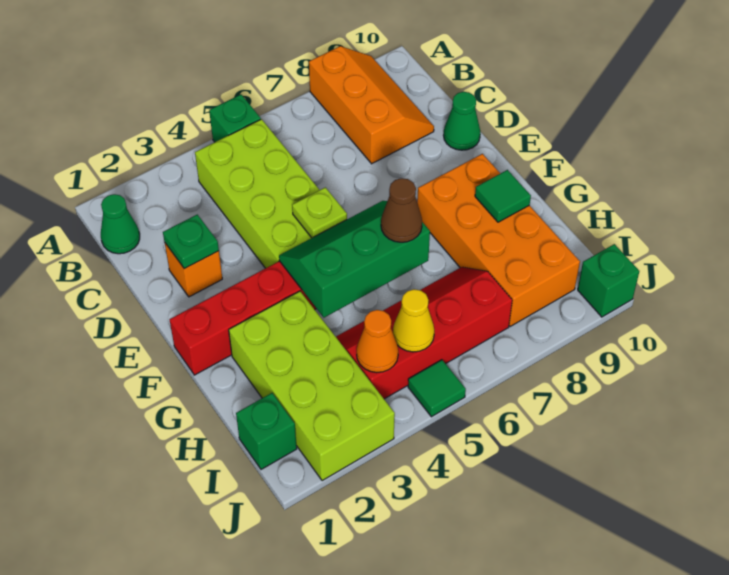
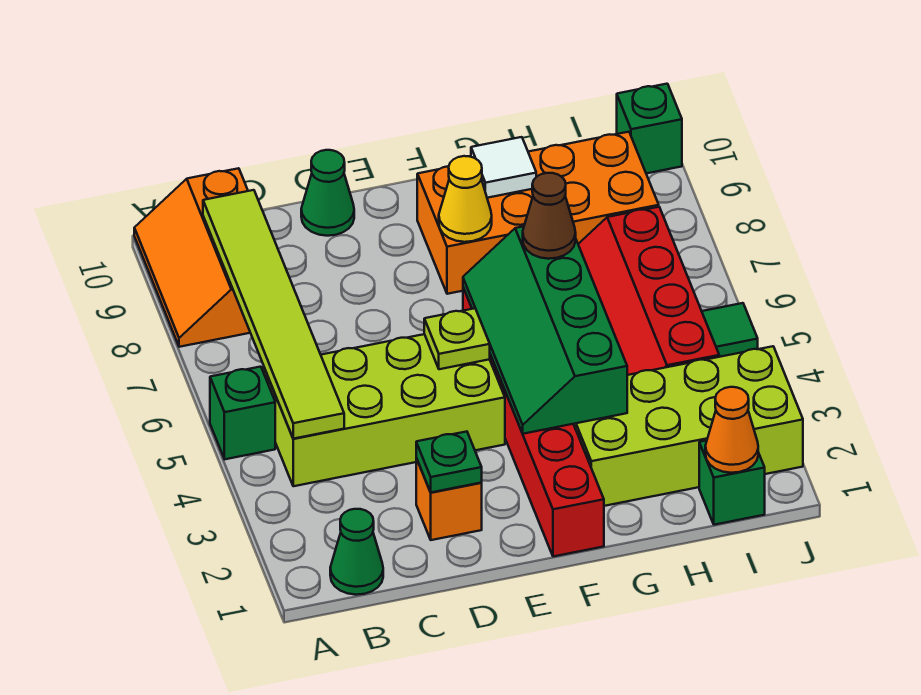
orange 2x3 slope [309,46,434,164] -> orange 2x3 slope turned to [134,168,250,347]
none -> lime 1x6 tile [203,190,344,439]
green 2x3 slope [279,201,430,318] -> green 2x4 slope [463,226,627,434]
green 1x1 tile [475,170,531,222] -> white 1x1 tile [471,137,536,198]
orange 1x1 cone [357,310,398,373] -> orange 1x1 cone moved to [705,387,758,473]
yellow 1x1 cone [393,289,434,352] -> yellow 1x1 cone moved to [439,156,492,242]

